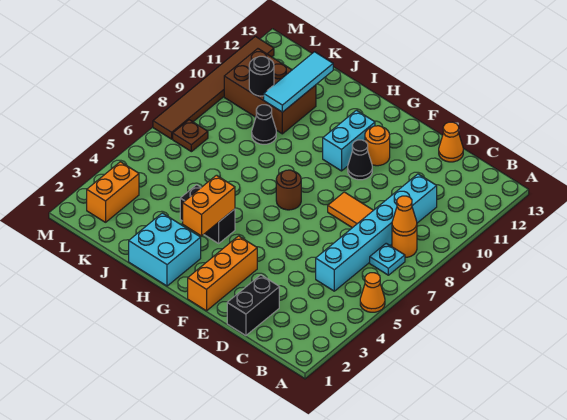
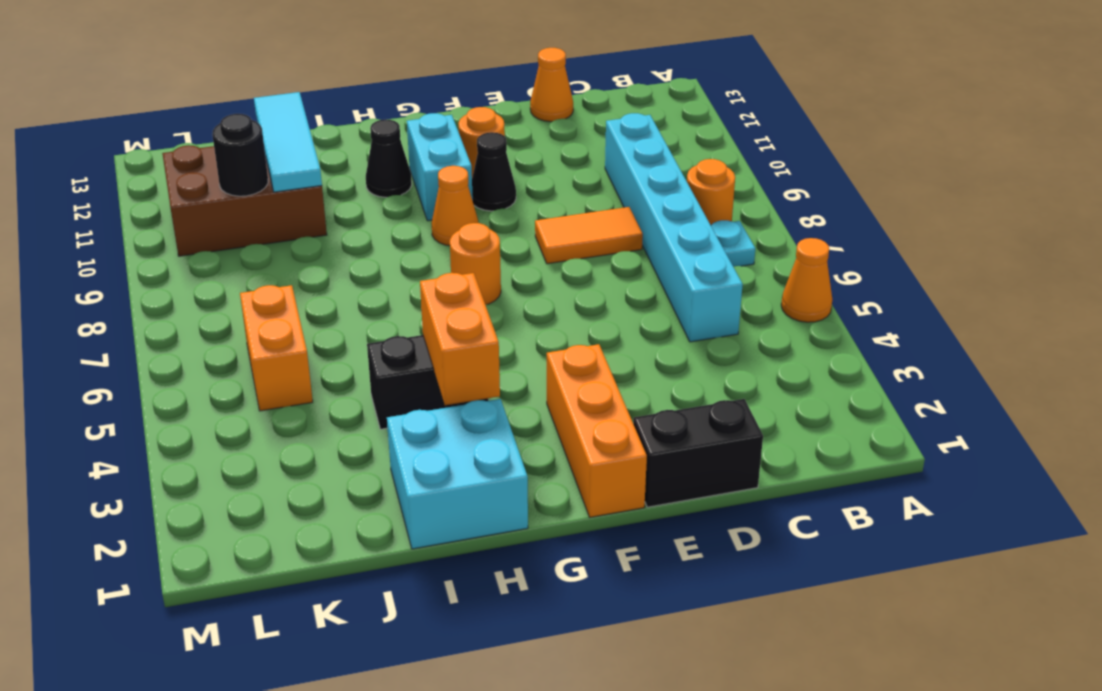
orange 1x1 cone [392,196,417,236] -> orange 1x1 cone moved to [432,166,478,246]
black 1x2 brick [227,275,279,336] -> black 1x2 brick turned to [633,399,763,507]
brown 1x1 round brick [276,170,301,210] -> orange 1x1 round brick [450,223,501,305]
black 1x1 cone [252,105,276,144] -> black 1x1 cone moved to [366,119,412,197]
orange 1x2 brick [87,162,139,222] -> orange 1x2 brick moved to [240,285,313,411]
brown 1x1 plate [173,120,208,152] -> none
brown 1x6 tile [153,36,274,139] -> none

